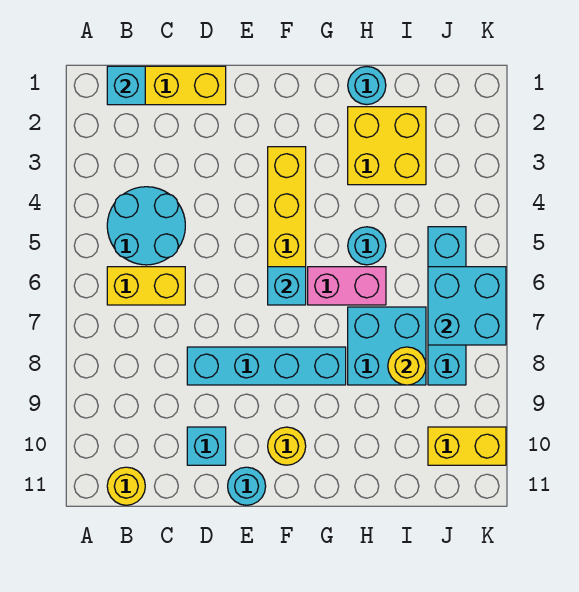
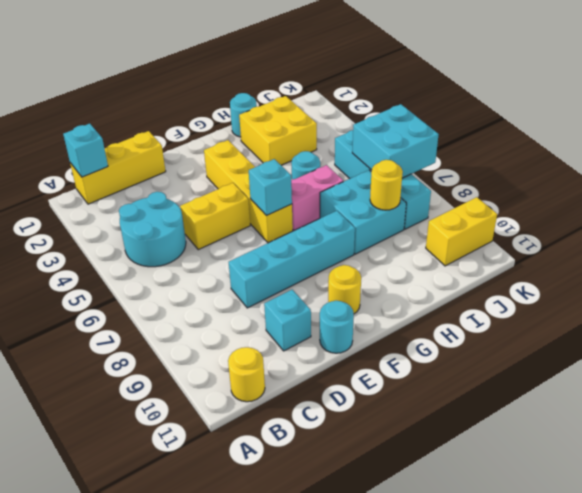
yellow 1x2 brick [107,267,185,305] -> yellow 1x2 brick moved to [180,183,250,250]

